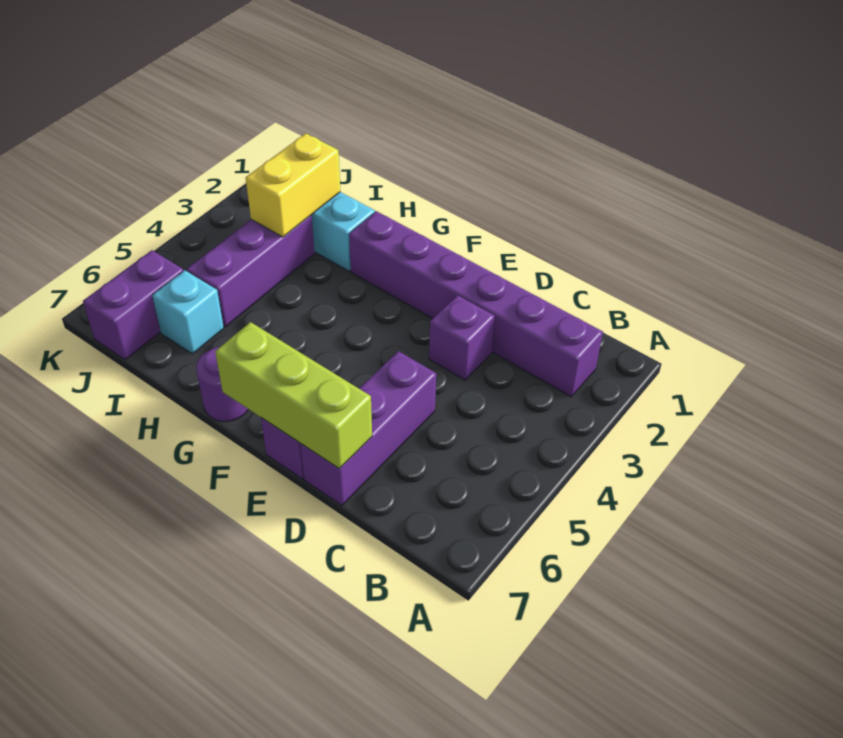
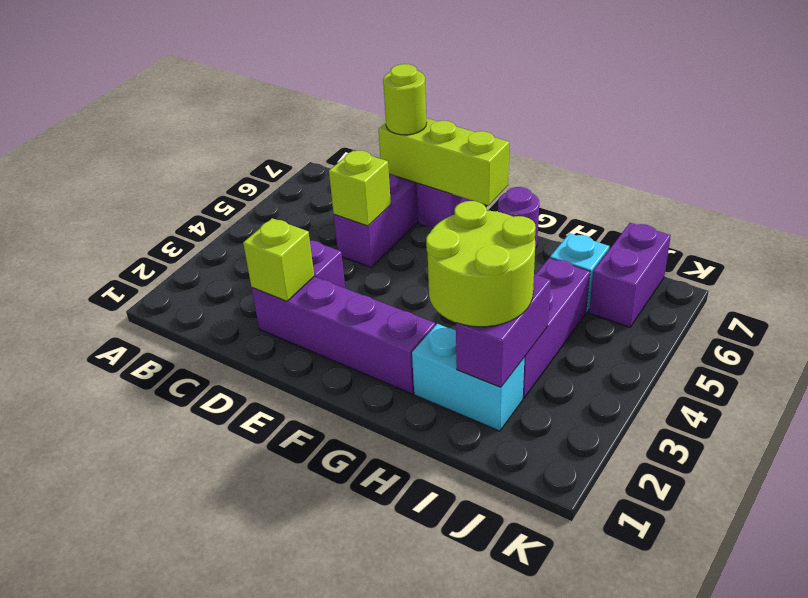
purple 1x6 brick [349,211,603,397] -> purple 1x4 brick [252,277,435,394]
none -> lime 1x1 brick [243,218,314,301]
none -> lime 1x1 brick [329,150,391,226]
none -> lime 1x1 round brick [383,64,426,135]
none -> lime 2x2 round brick [426,201,536,327]
yellow 1x2 brick [246,133,340,237] -> purple 1x2 brick [456,274,551,387]

